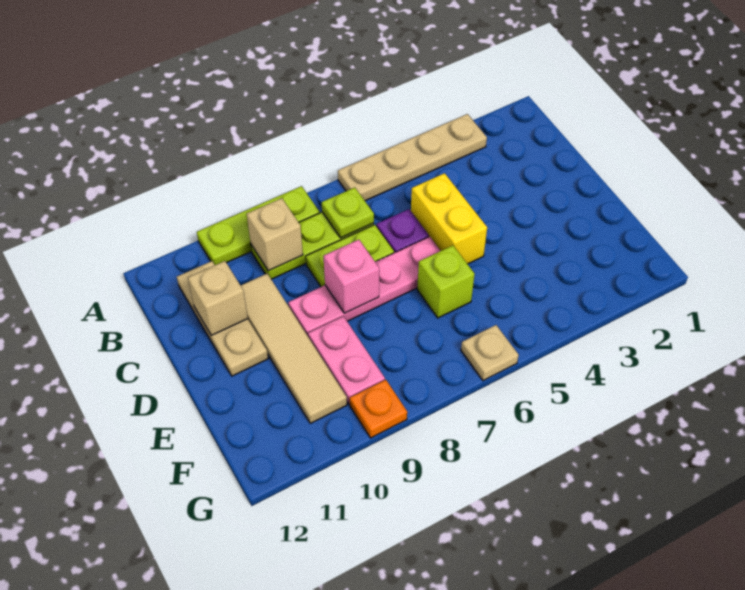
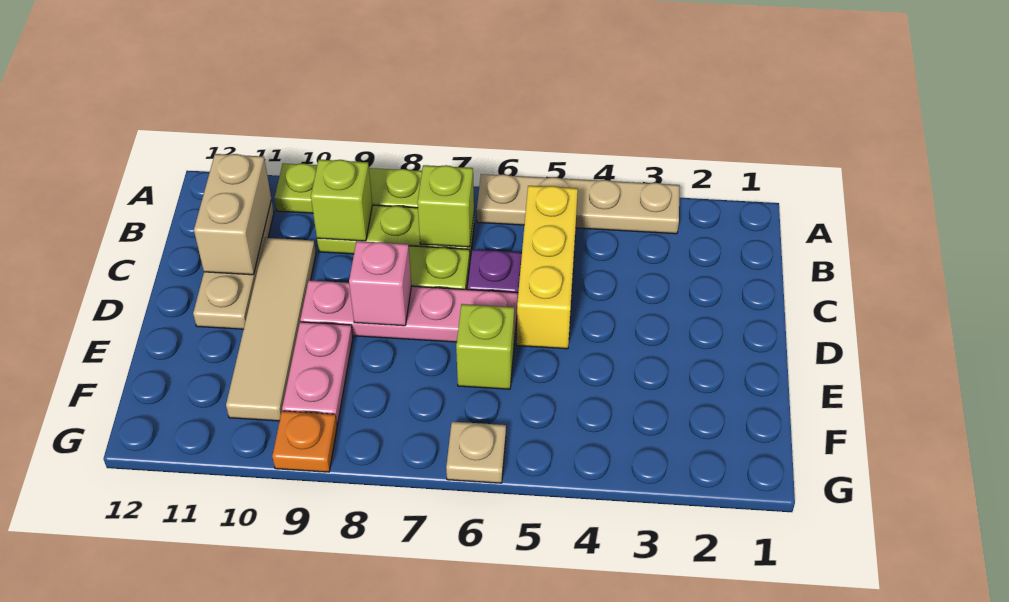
lime 1x1 plate [322,187,374,238] -> lime 1x1 brick [417,165,474,247]
tan 1x1 brick [247,198,303,271] -> lime 1x1 brick [311,160,372,241]
yellow 1x2 brick [411,173,487,264] -> yellow 1x3 brick [517,186,578,349]
tan 1x1 brick [188,261,248,335] -> tan 1x2 brick [194,154,271,275]

